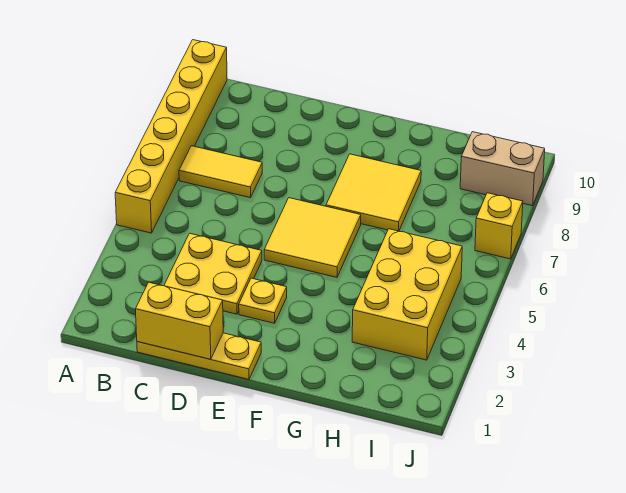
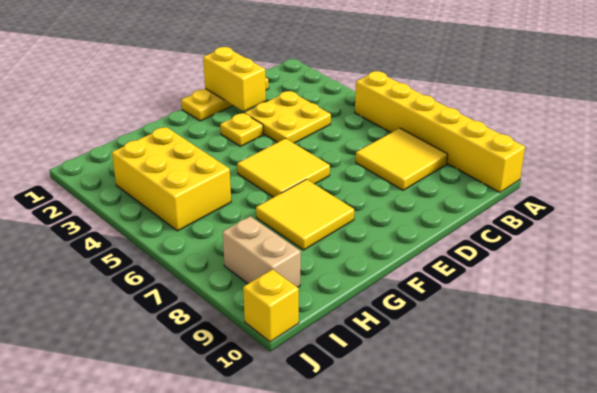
yellow 1x2 tile [179,146,262,198] -> yellow 2x2 tile [356,128,448,190]
yellow 1x2 brick [135,282,223,359] -> yellow 1x2 brick turned to [203,47,266,111]
tan 1x2 brick [460,132,545,206] -> tan 1x2 brick turned to [223,216,301,287]
yellow 1x1 brick [475,193,523,259] -> yellow 1x1 brick moved to [243,269,299,342]

